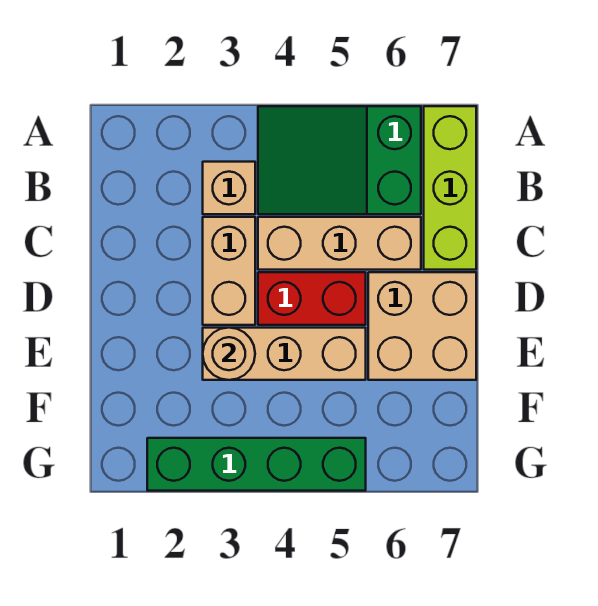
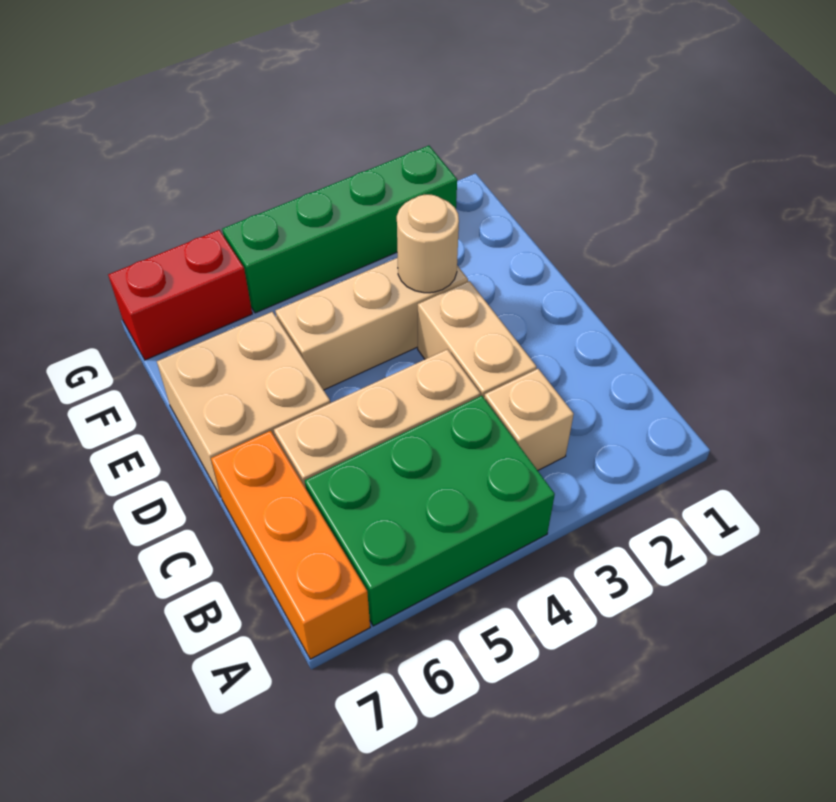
green 2x3 slope [258,106,421,214] -> green 2x3 brick [305,396,555,626]
lime 1x3 brick [424,106,476,270] -> orange 1x3 brick [211,431,370,659]
red 1x2 brick [258,272,366,325] -> red 1x2 brick moved to [108,230,252,360]

